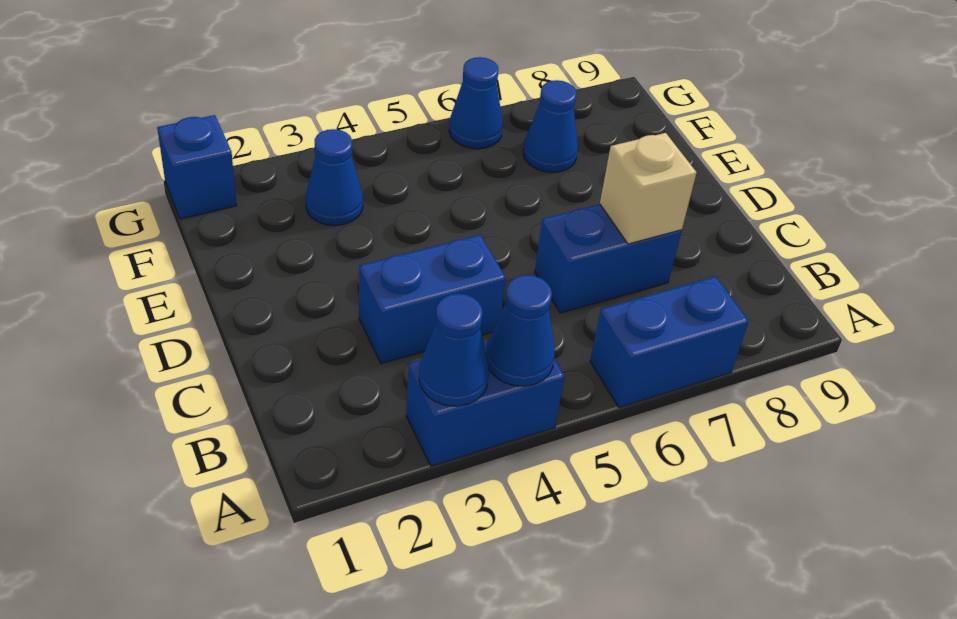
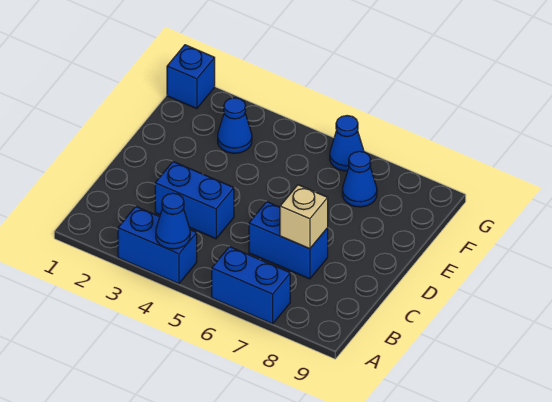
blue 1x1 cone [419,294,489,406] -> none

